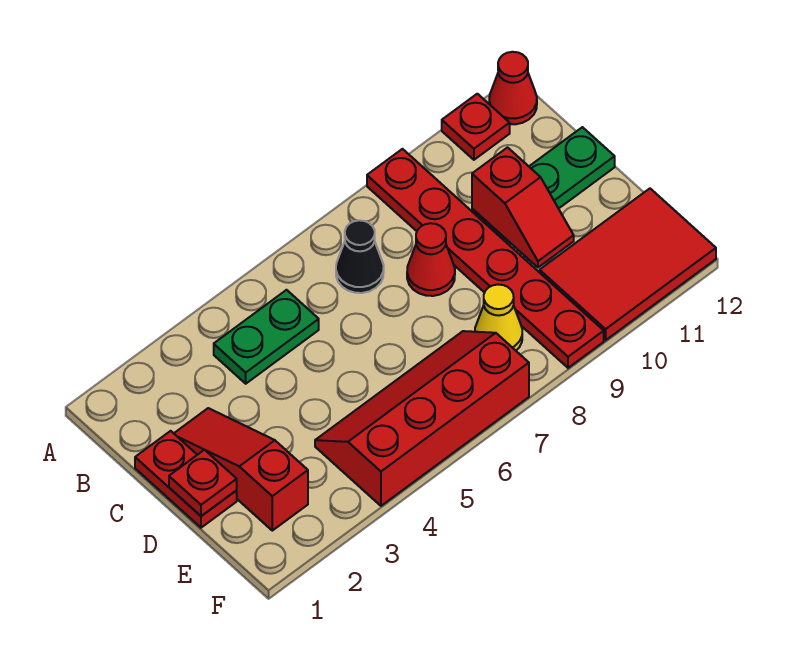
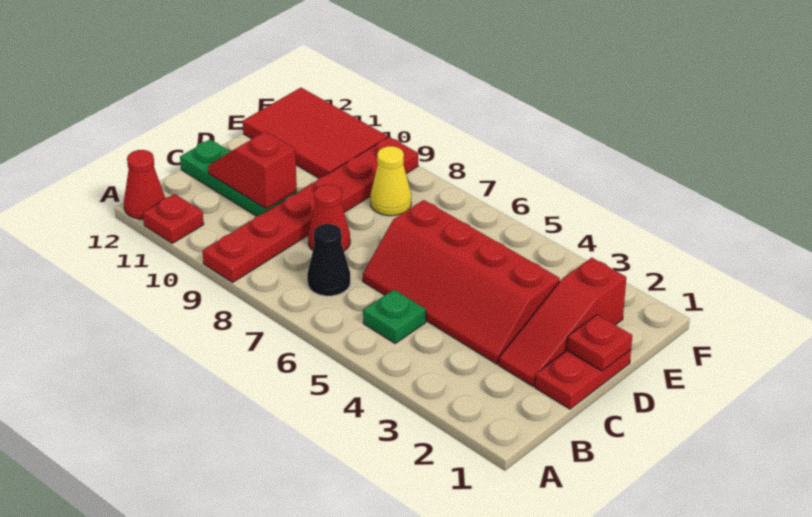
green 1x2 plate [214,290,319,384] -> green 1x1 plate [363,290,426,343]
red 1x2 slope [472,148,574,267] -> red 1x2 slope turned to [208,131,297,209]
red 2x4 slope [315,331,529,506] -> red 2x4 slope moved to [363,200,560,364]

